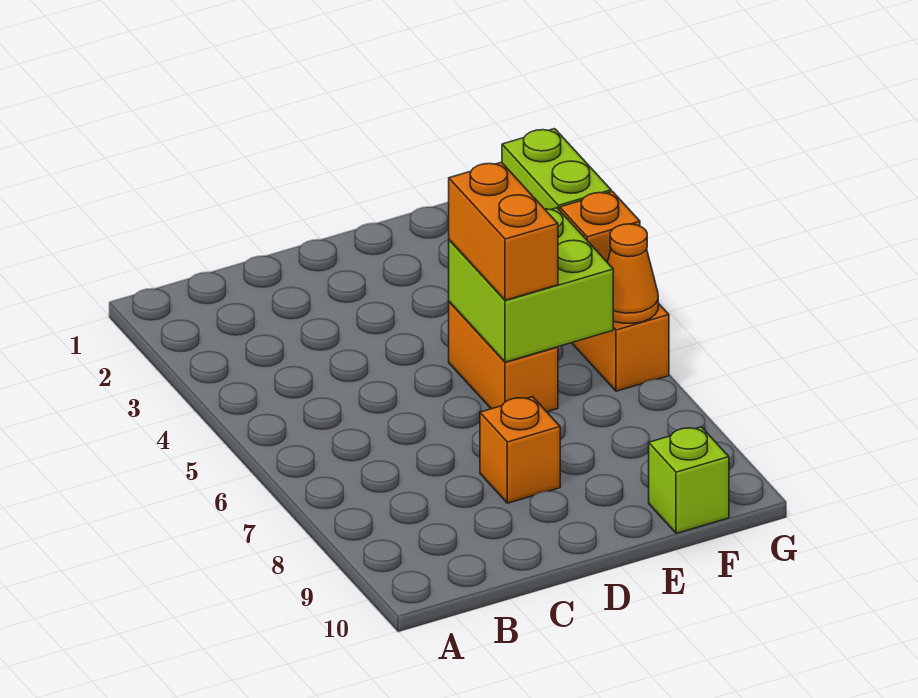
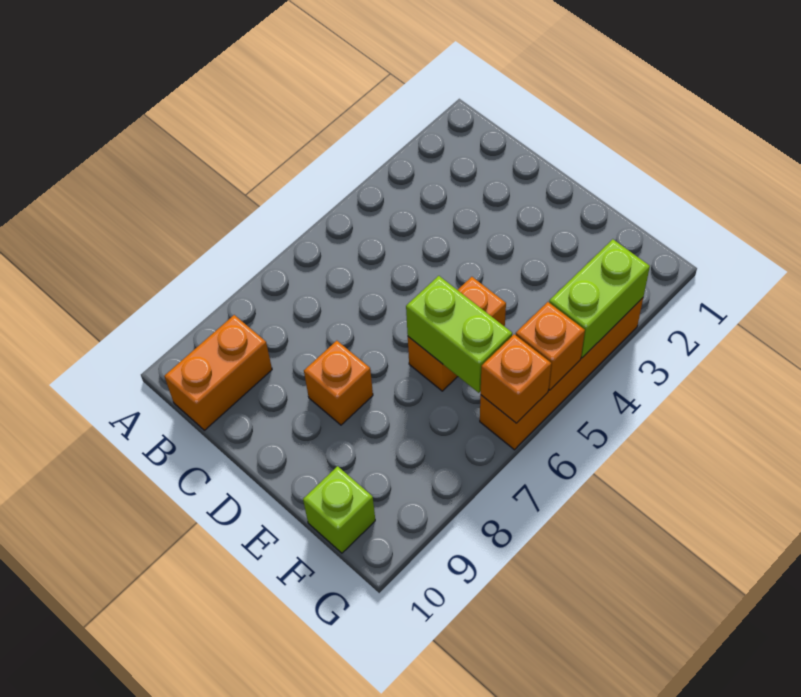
lime 2x2 brick [449,208,613,362] -> lime 1x2 brick [406,276,512,393]
orange 1x2 brick [449,162,558,300] -> orange 1x2 brick moved to [164,315,272,430]
orange 1x1 cone [607,224,658,323] -> orange 1x1 brick [481,334,551,423]

